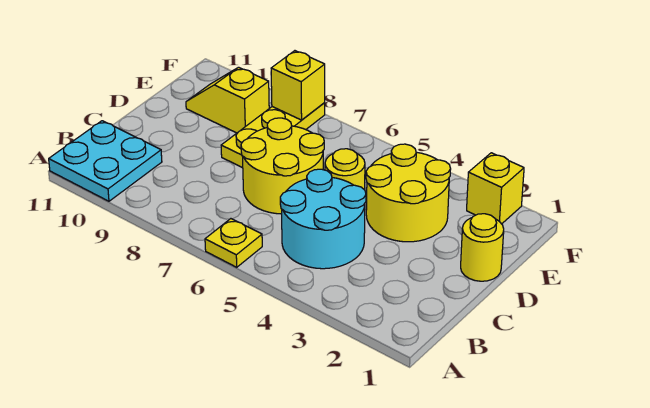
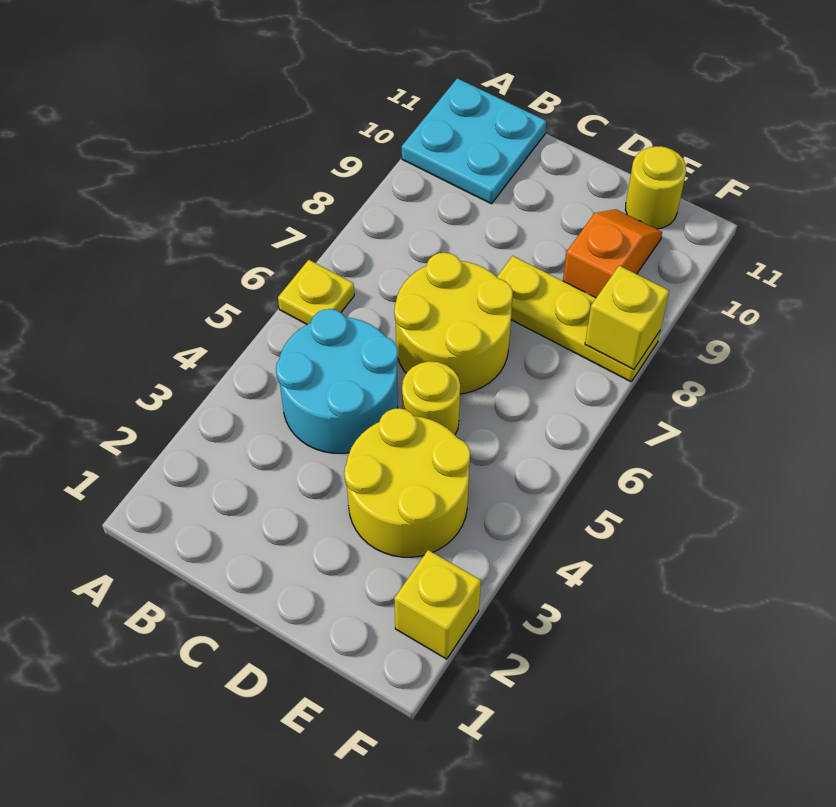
yellow 1x1 round brick [461,214,504,281] -> yellow 1x1 round brick moved to [625,146,686,229]
yellow 1x2 slope [186,67,269,133] -> orange 1x2 slope [563,209,662,298]

